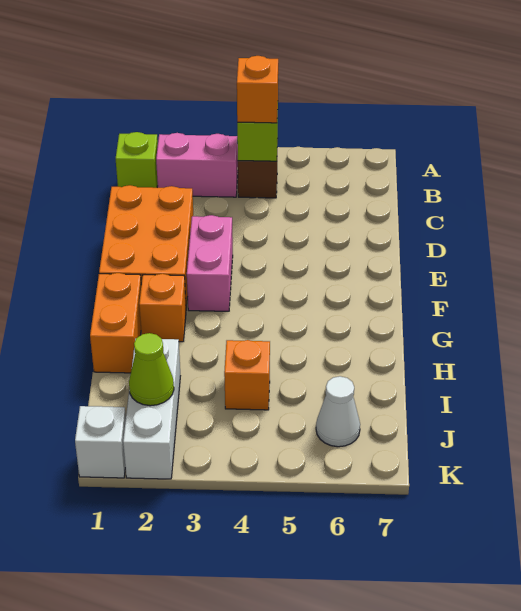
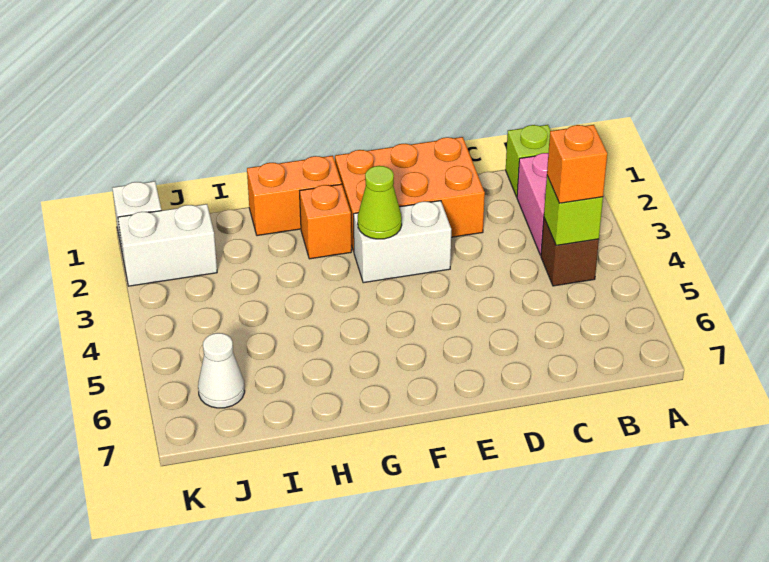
pink 1x2 brick [187,215,233,311] -> white 1x2 brick [353,201,451,283]
white 1x3 brick [123,339,180,479] -> white 1x2 brick [118,204,217,286]
orange 1x1 brick [224,340,270,410] -> none
lime 1x1 cone [129,333,174,406] -> lime 1x1 cone moved to [358,166,402,239]

